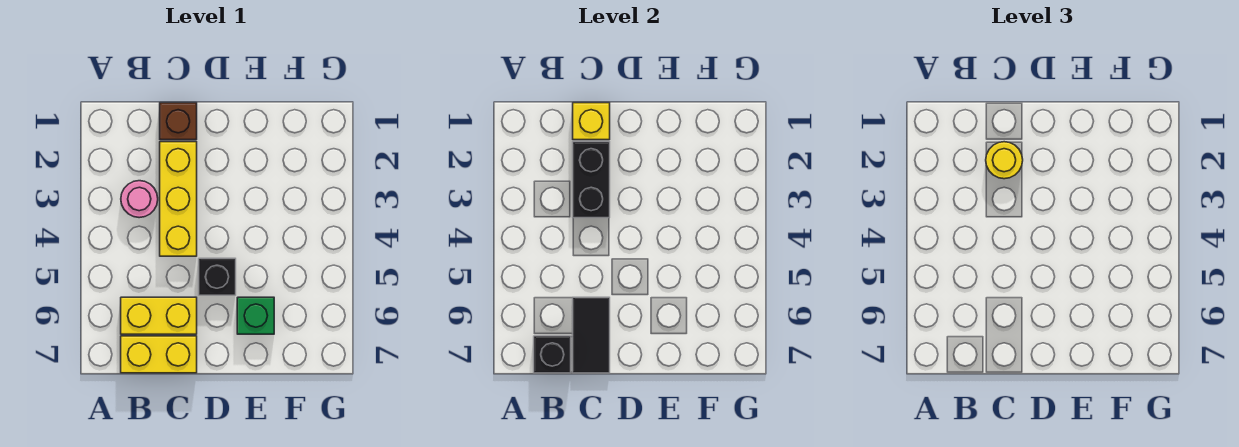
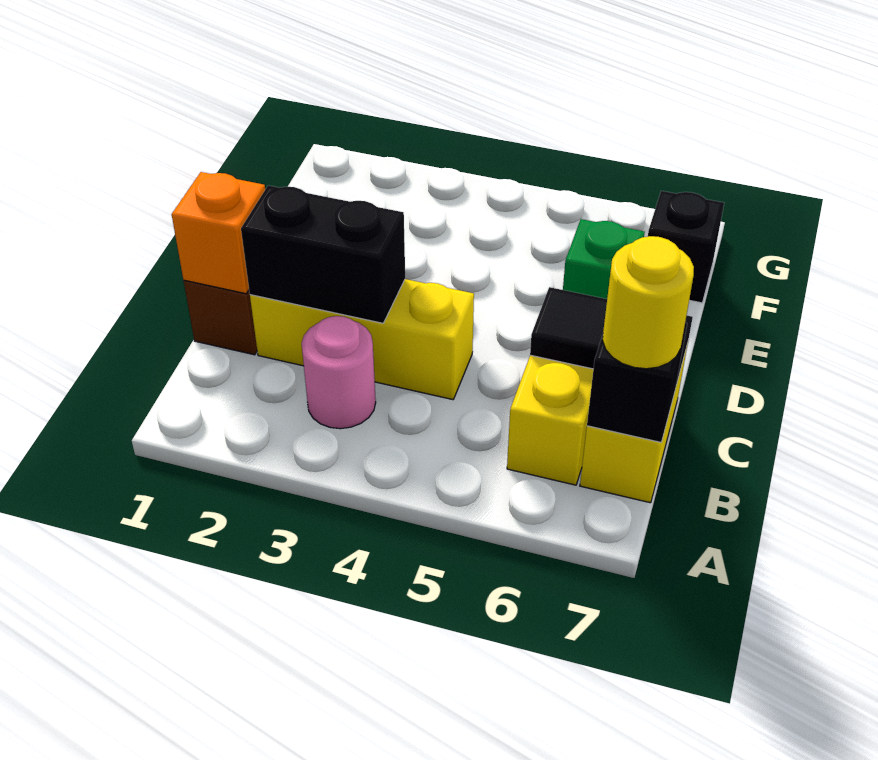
yellow 1x1 brick [573,103,610,140] -> orange 1x1 brick [172,172,265,294]
yellow 1x1 round brick [986,142,1023,179] -> yellow 1x1 round brick moved to [603,236,694,369]
black 1x1 brick [199,258,236,295] -> black 1x1 brick moved to [648,191,724,303]

